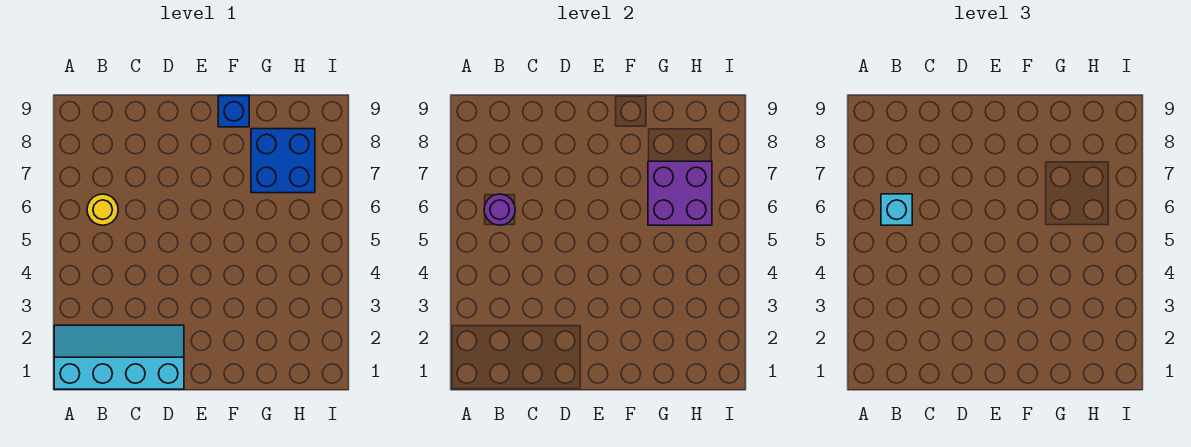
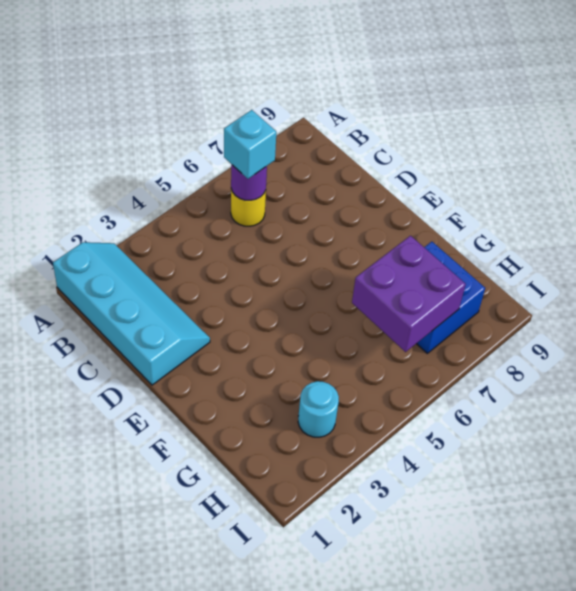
blue 1x1 brick [218,96,249,127] -> none
none -> cyan 1x1 round brick [298,381,339,437]

